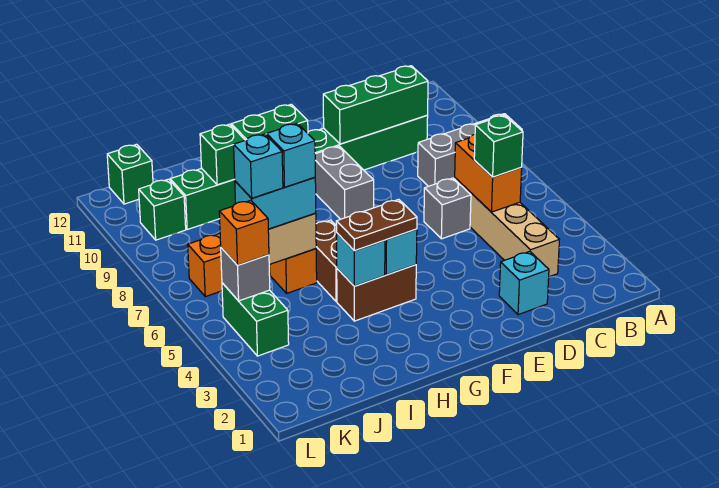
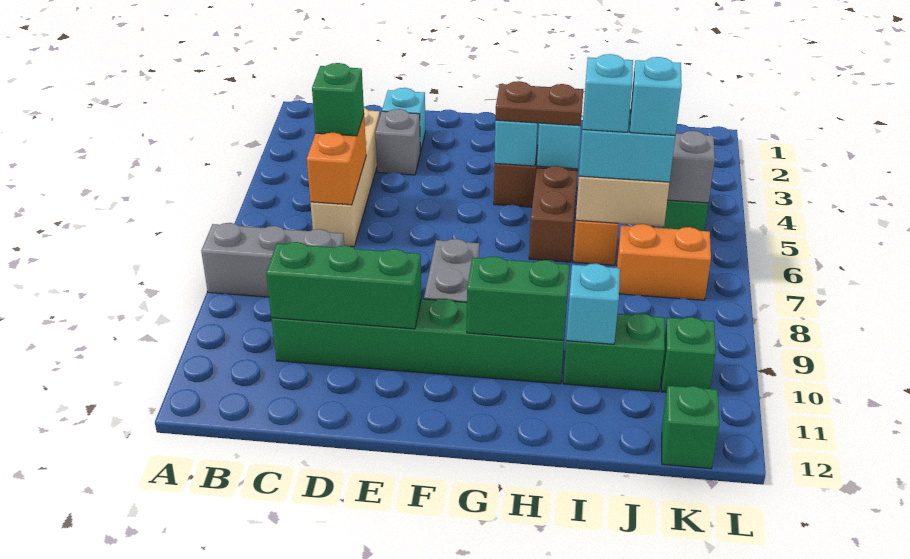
grey 1x1 brick [424,178,471,239] -> grey 1x1 brick moved to [375,109,420,175]
green 1x1 brick [200,124,245,185] -> cyan 1x1 brick [566,264,620,344]
orange 1x1 brick [219,200,269,265] -> none

